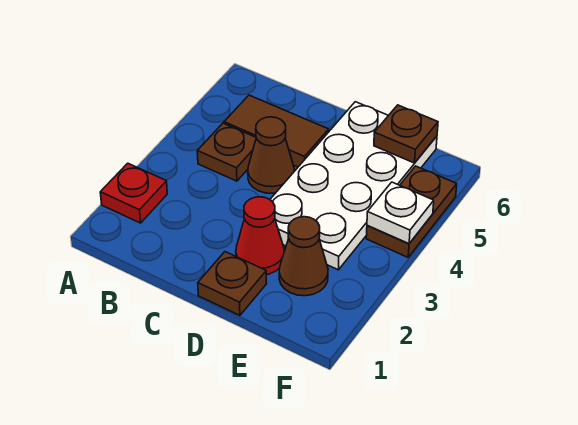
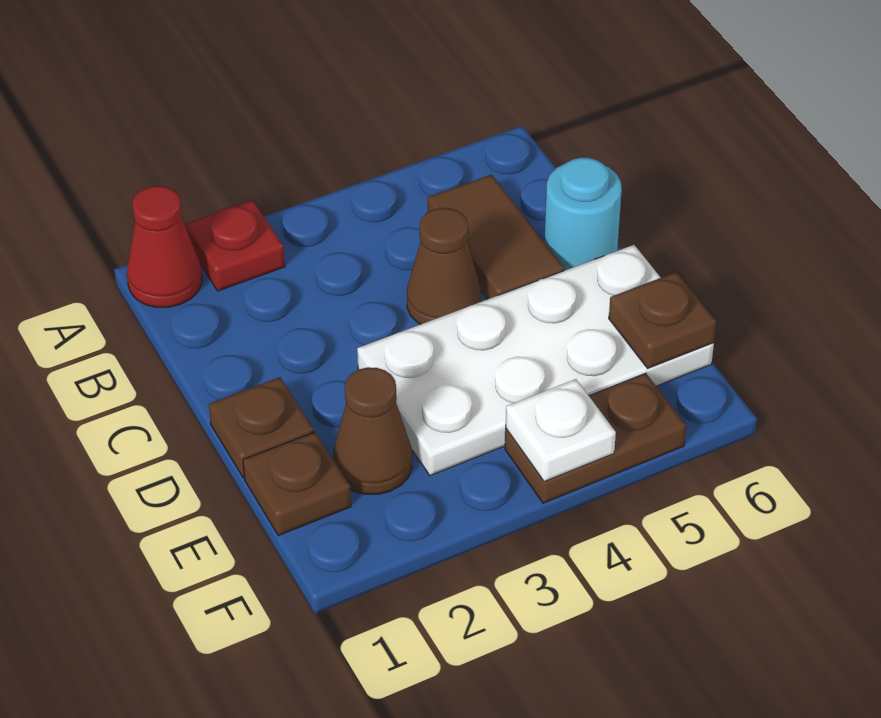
brown 1x1 plate [197,123,256,181] -> brown 1x1 plate moved to [243,432,351,535]
none -> cyan 1x1 round brick [544,158,622,271]
red 1x1 cone [236,197,284,275] -> red 1x1 cone moved to [127,186,202,307]

